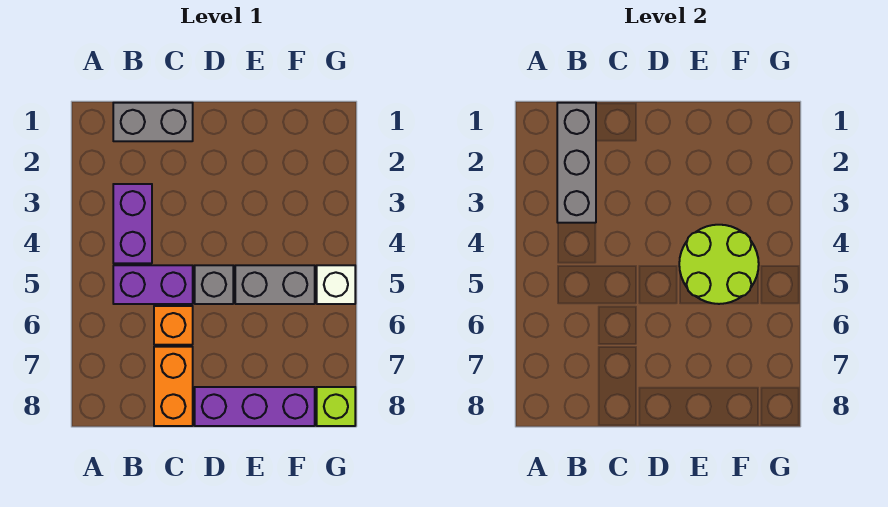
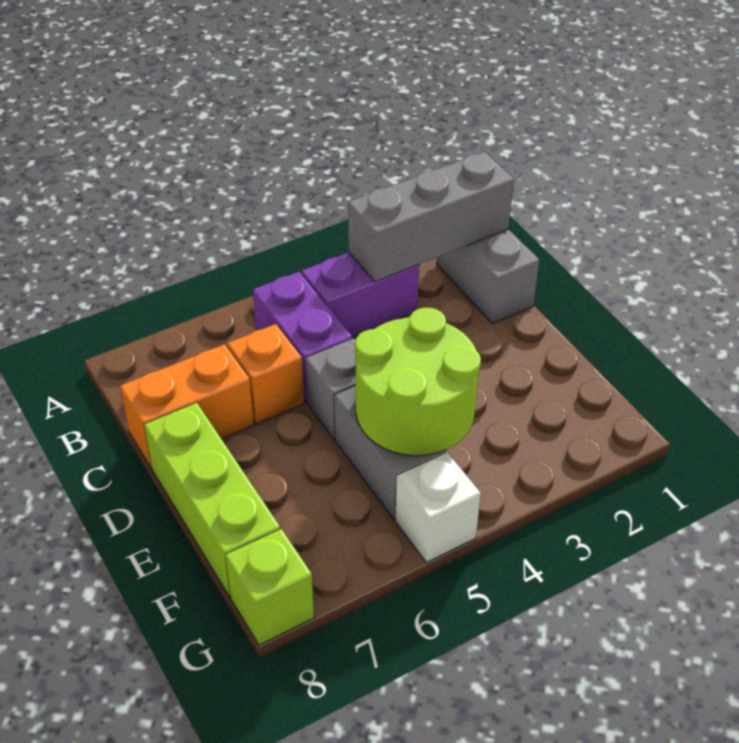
purple 1x3 brick [195,387,315,426] -> lime 1x3 brick [144,403,280,597]

